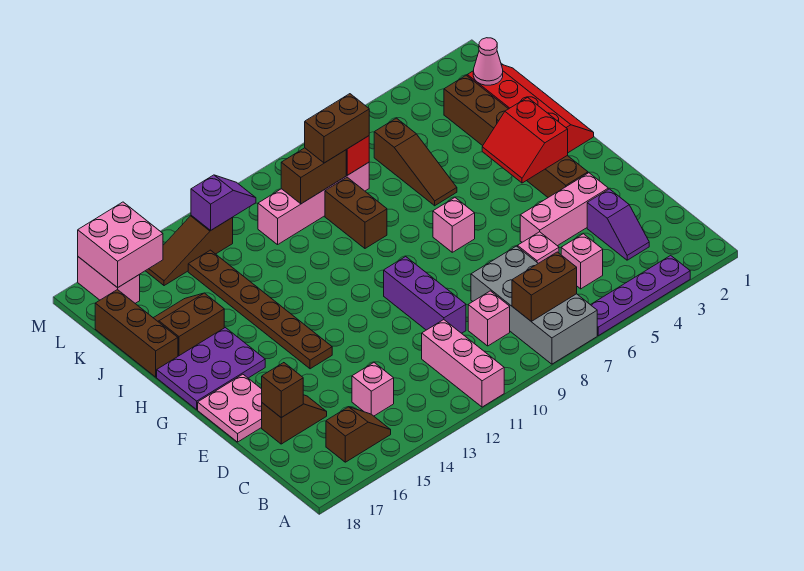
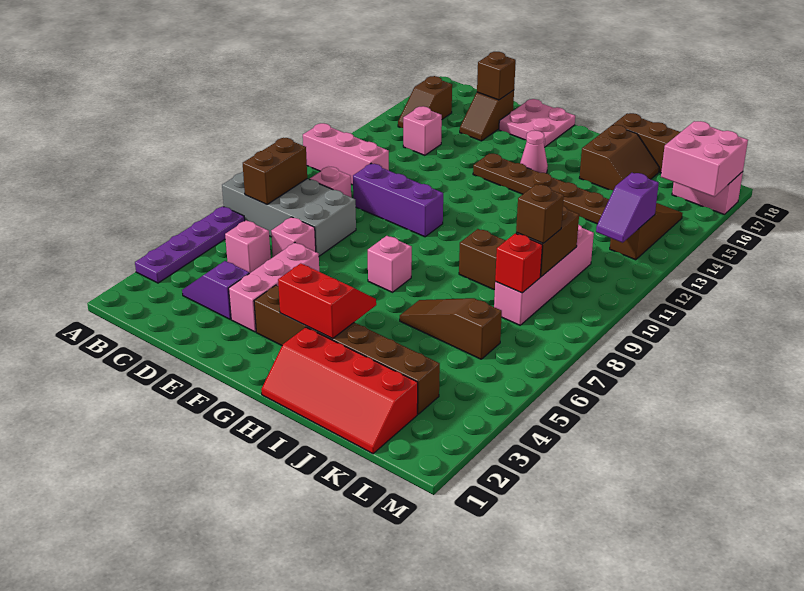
purple 2x3 plate [157,328,265,409] -> none
pink 1x1 cone [473,38,503,85] -> pink 1x1 cone moved to [520,130,548,173]
brown 1x2 brick [305,94,369,163] -> brown 1x1 brick [516,184,564,243]

